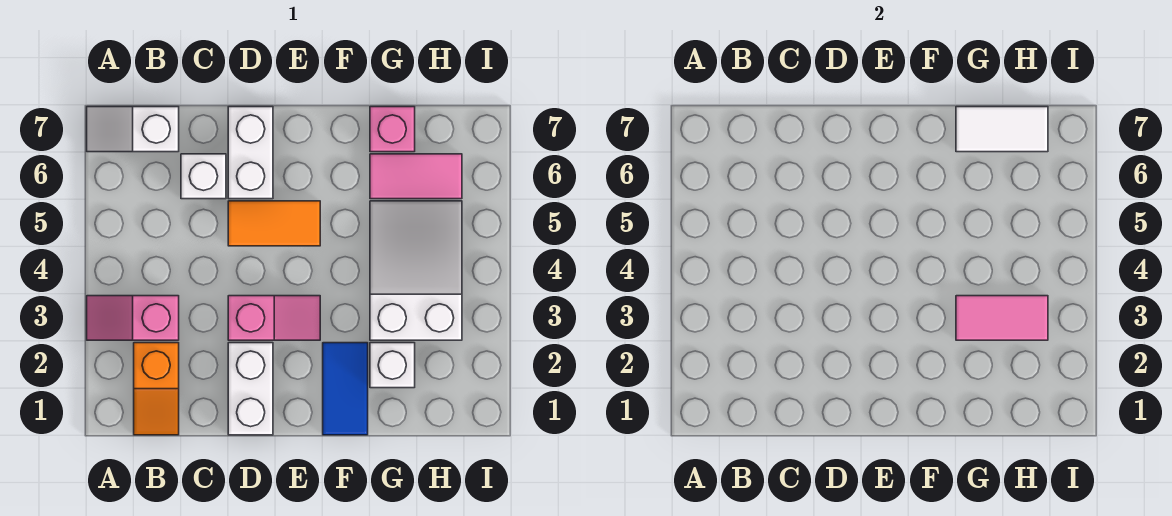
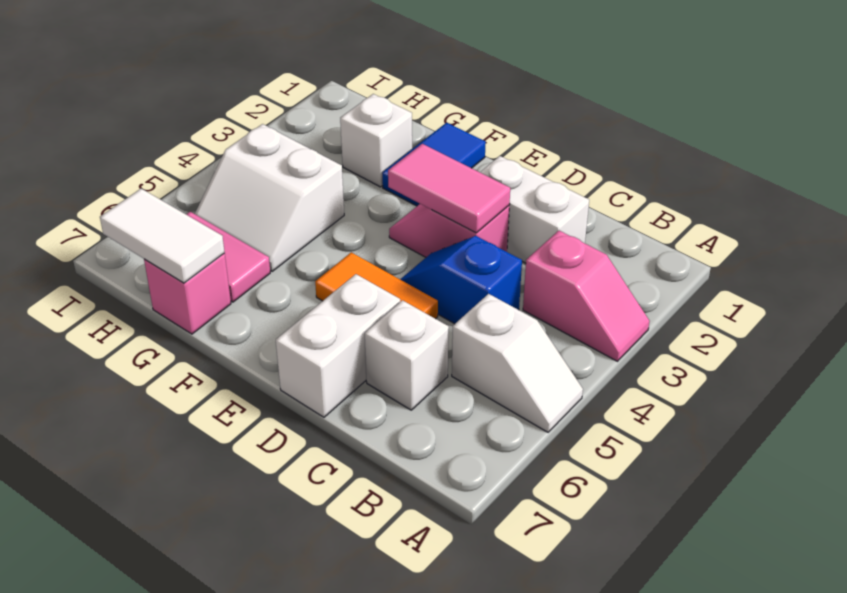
white 1x2 slope [87,107,179,152] -> white 1x2 slope moved to [452,294,583,432]
orange 1x2 slope [134,343,179,435] -> none
none -> blue 1x2 slope [400,236,522,324]
white 1x2 brick [228,343,273,435] -> white 1x2 brick turned to [480,156,589,263]
white 2x3 slope [370,201,462,340] -> white 2x2 slope [195,124,344,271]
pink 1x2 tile [956,296,1048,340] -> pink 1x2 tile moved to [388,144,510,233]

